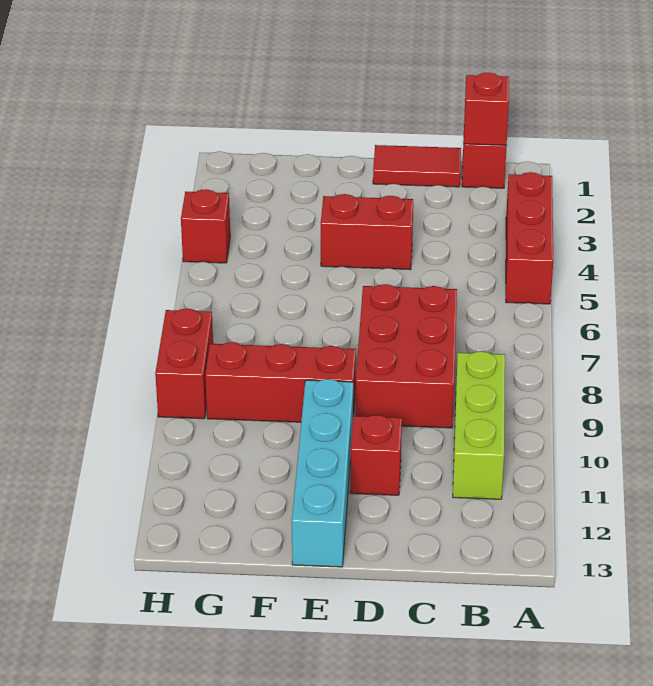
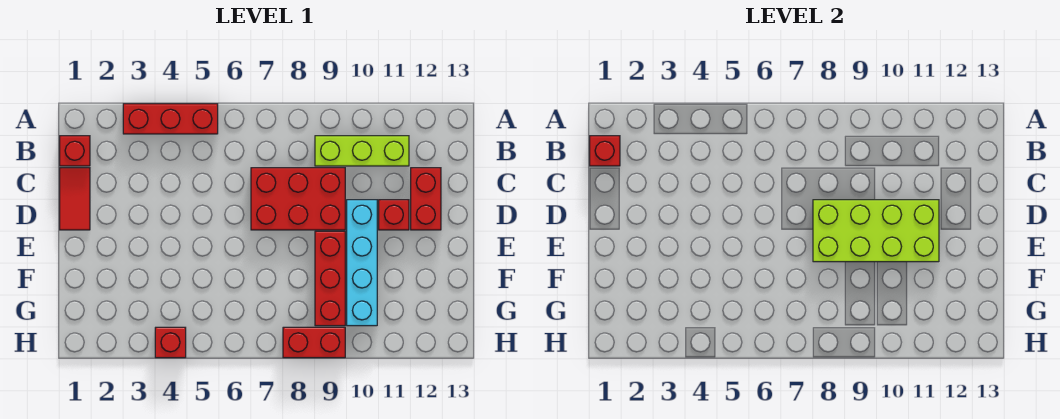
red 1x2 brick [321,194,413,270] -> red 1x2 brick moved to [411,168,441,230]
none -> lime 2x4 brick [813,200,939,262]
cyan 1x4 brick [292,379,353,567] -> cyan 1x4 brick turned to [347,200,377,326]

